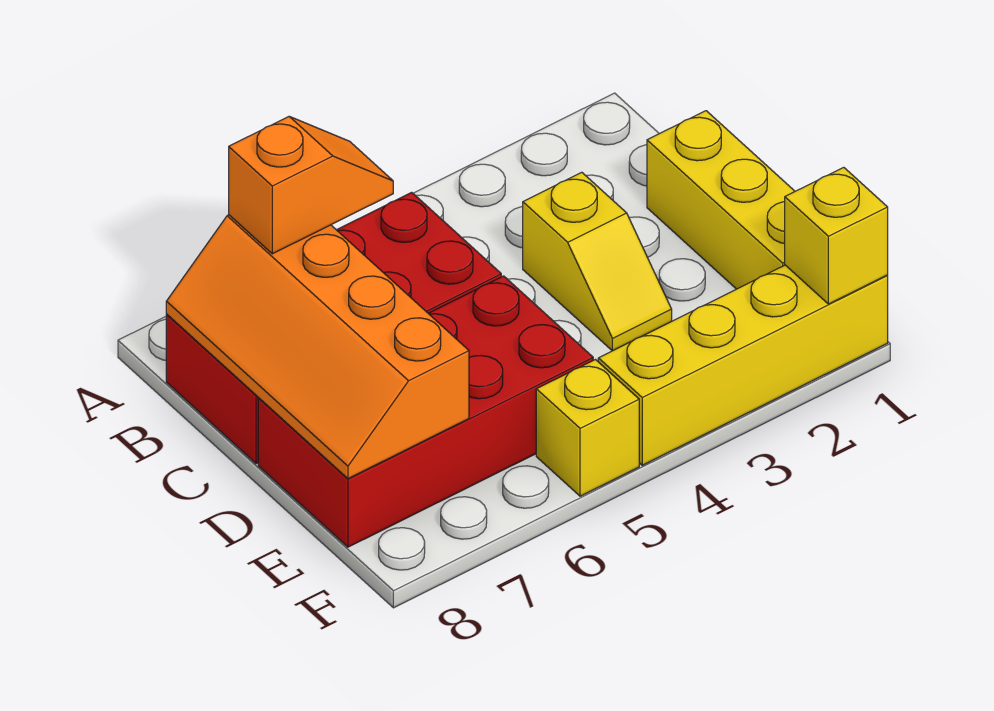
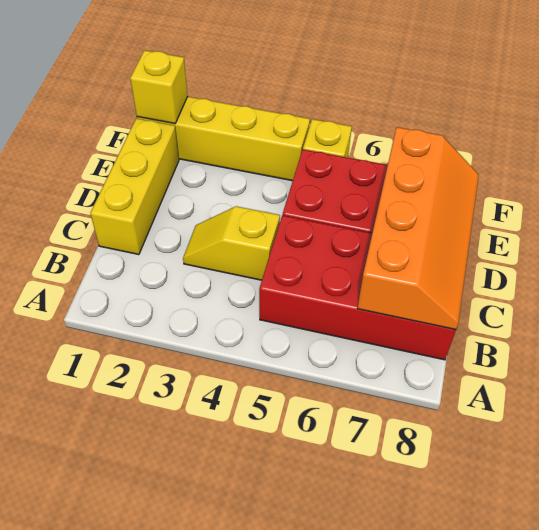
orange 1x2 slope [229,117,393,254] -> none
yellow 1x2 slope [523,172,672,351] -> yellow 1x2 slope turned to [183,206,280,280]

